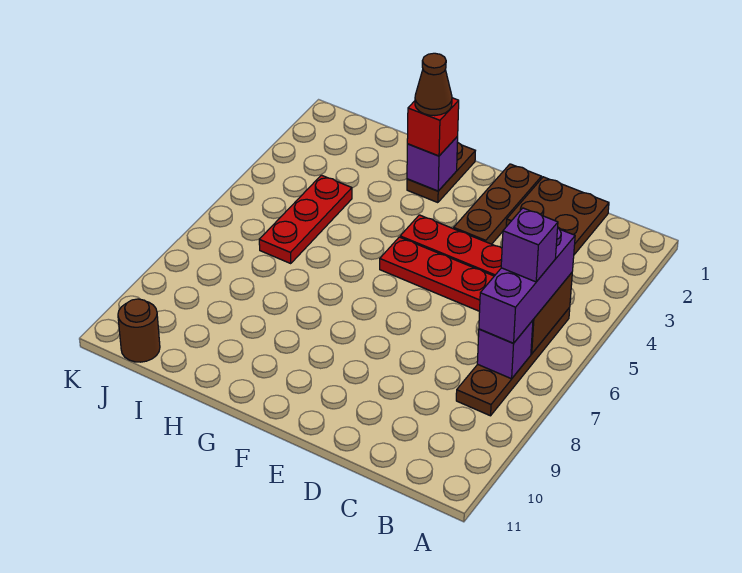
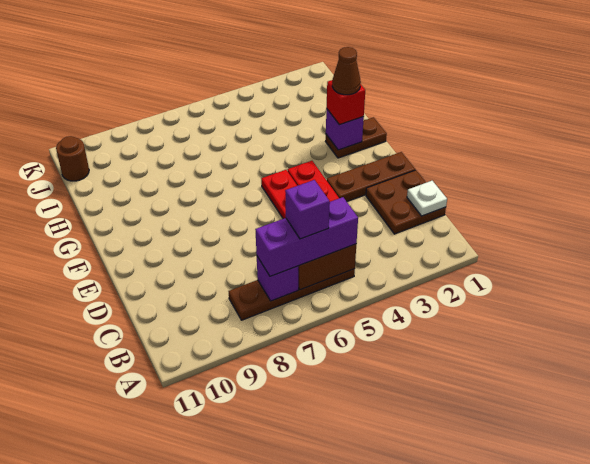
none -> white 1x1 plate [407,181,447,216]
red 1x3 plate [259,175,352,264] -> none

